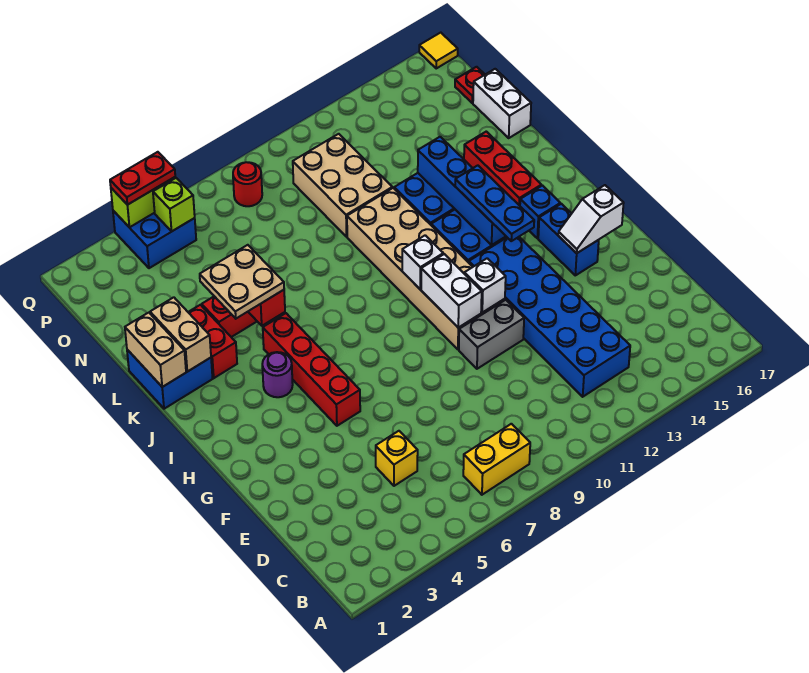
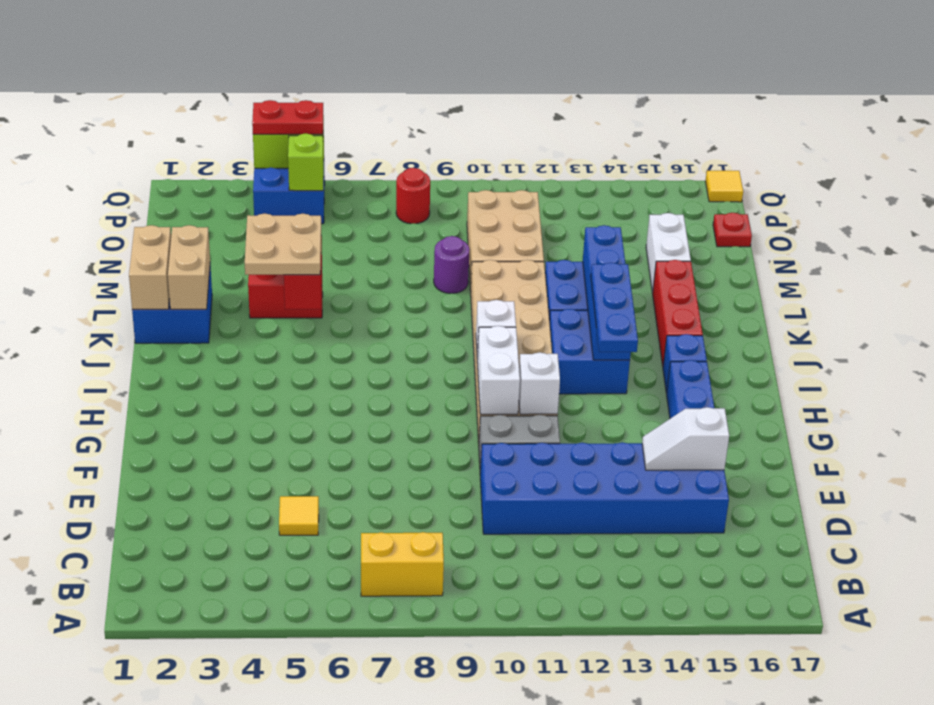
blue 2x6 brick [469,237,630,397] -> blue 2x6 brick turned to [480,442,729,534]
yellow 1x1 brick [376,431,418,486] -> yellow 1x1 tile [279,496,319,535]
red 1x4 brick [263,313,360,426] -> none
white 1x2 slope [558,185,624,253] -> white 1x2 slope moved to [642,407,729,470]
purple 1x1 round brick [262,352,293,397] -> purple 1x1 round brick moved to [434,236,470,293]
red 1x2 brick [188,305,237,378] -> none
white 1x2 brick [473,69,531,138] -> white 1x2 brick moved to [646,213,691,293]

